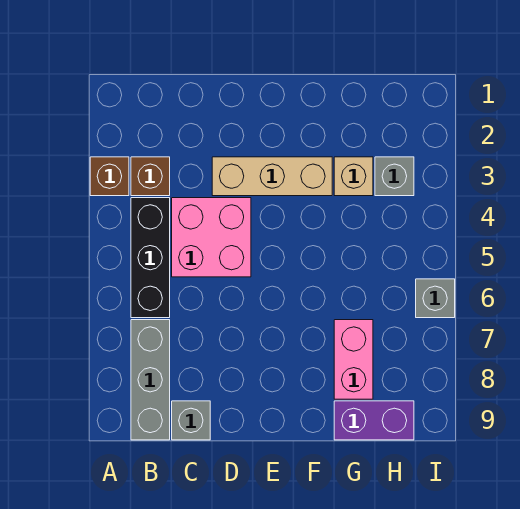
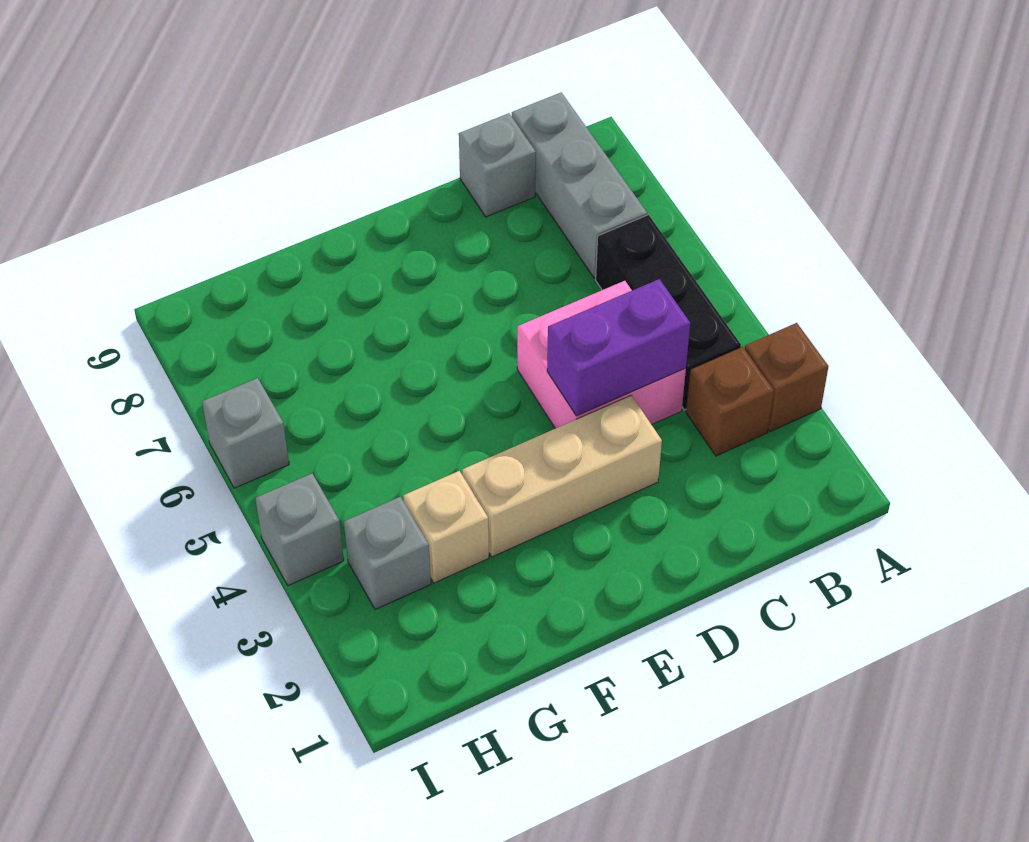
pink 1x2 brick [334,320,373,399] -> none
purple 1x2 brick [334,401,414,440] -> purple 1x2 brick moved to [547,279,690,416]
none -> grey 1x1 brick [255,474,344,585]

